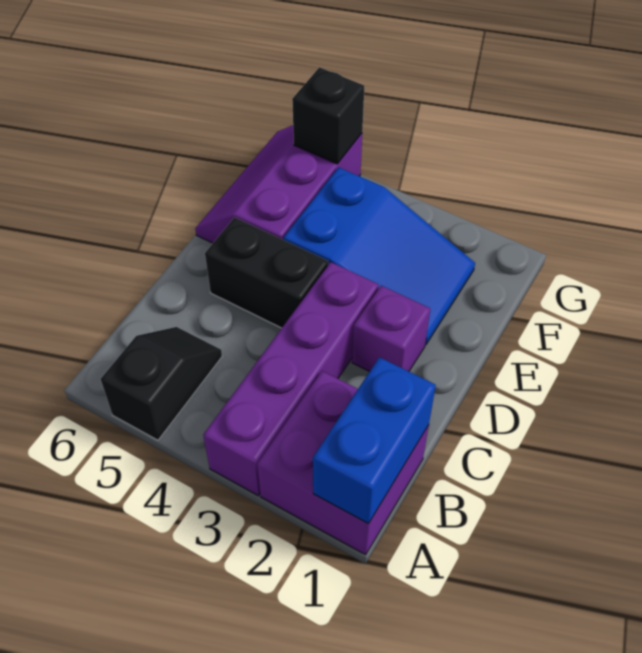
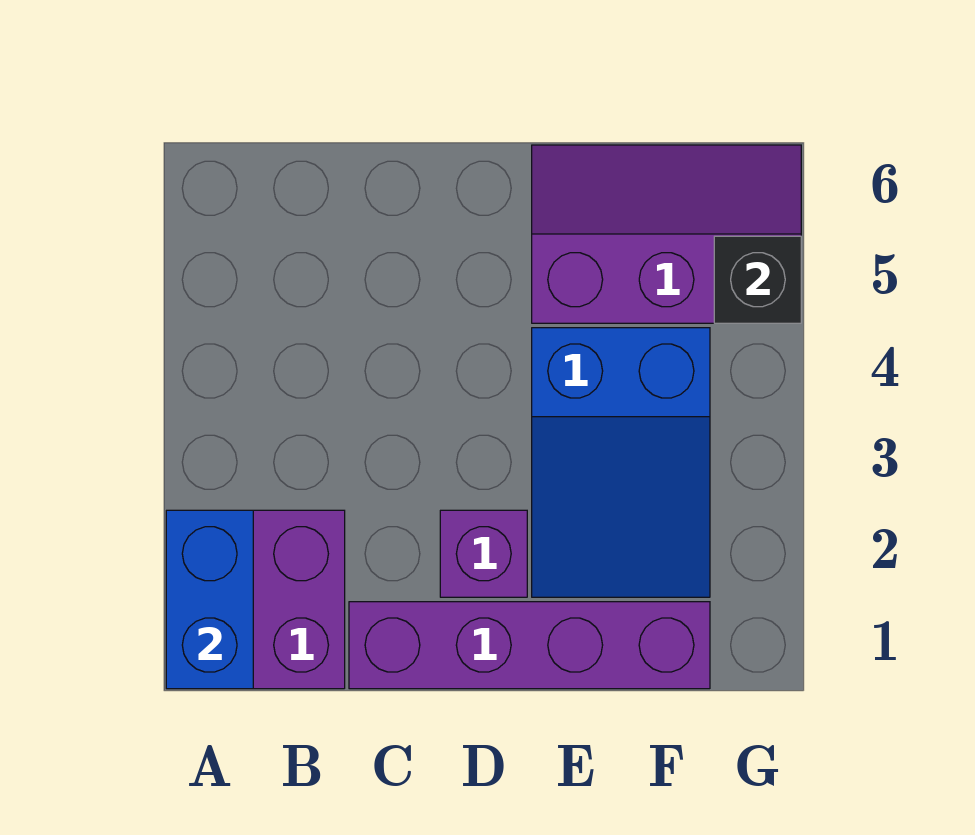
blue 1x2 brick [313,357,436,524] -> blue 1x2 brick turned to [166,510,253,689]
purple 1x4 brick [203,262,379,495] -> purple 1x4 brick moved to [349,602,710,689]
black 1x2 slope [101,327,222,440] -> none
black 1x2 brick [205,217,328,328] -> none

